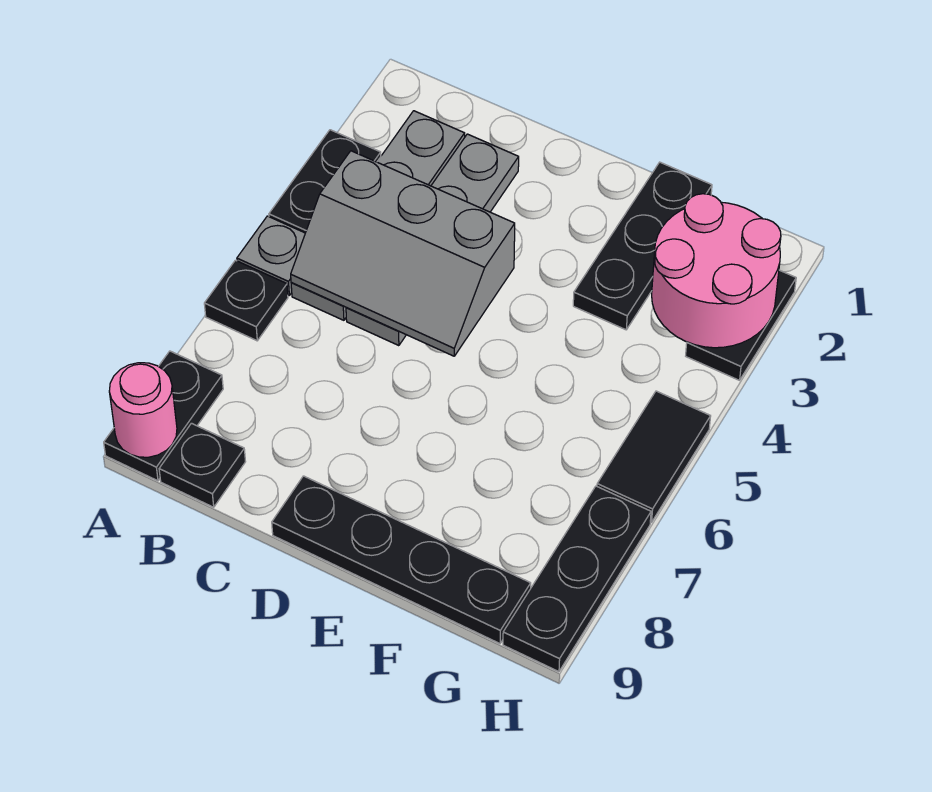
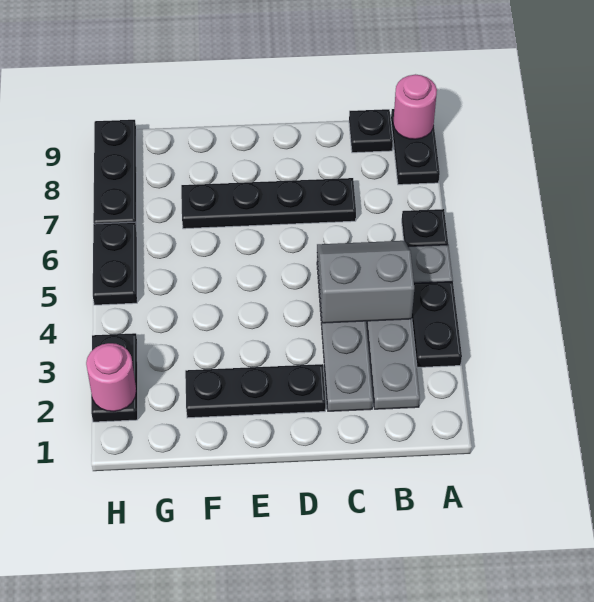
grey 2x3 slope [291,151,515,356] -> grey 2x2 slope [317,241,414,323]
black 1x4 plate [272,476,531,644] -> black 1x4 plate moved to [181,178,356,229]
black 1x3 plate [573,162,712,330] -> black 1x3 plate turned to [185,364,326,418]
pink 2x2 round brick [652,194,781,348] -> pink 1x1 round brick [86,343,136,411]
black 1x2 tile [597,391,711,522] -> black 1x2 plate [93,222,137,305]

